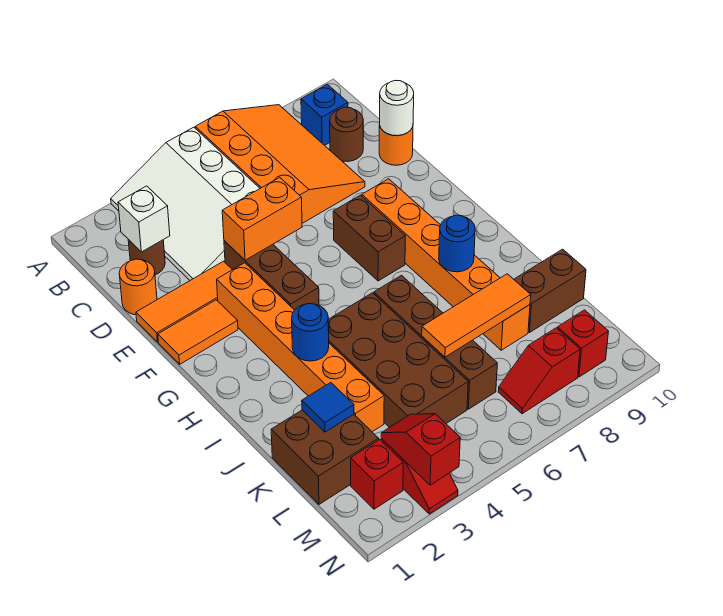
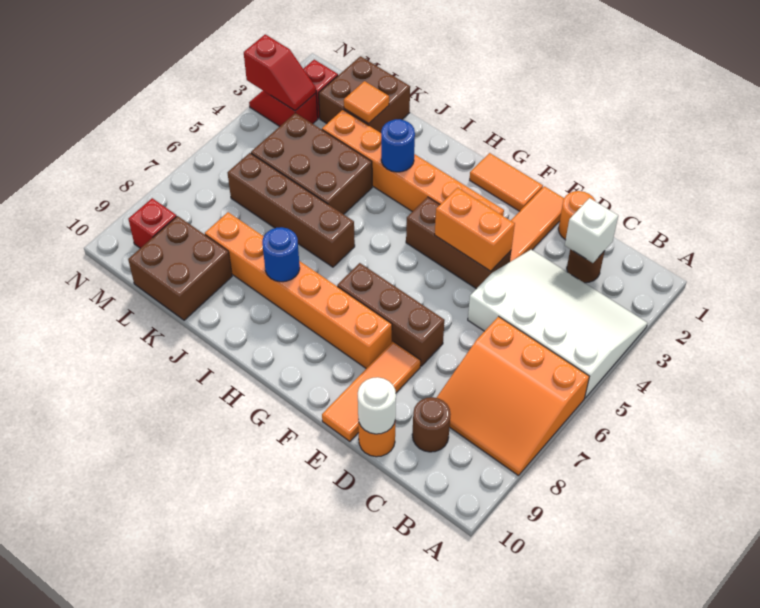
orange 3x4 slope [195,105,365,223] -> orange 3x3 slope [437,317,589,476]
blue 1x1 brick [301,84,348,145] -> none
orange 1x2 brick [222,177,302,260] -> orange 1x2 brick turned to [435,188,515,271]
orange 1x2 tile [158,300,238,364] -> orange 1x2 tile turned to [470,153,543,211]
brown 1x2 brick [333,195,405,281] -> brown 1x3 brick [337,263,445,366]
brown 2x4 brick [328,293,468,428] -> brown 2x3 brick [251,113,372,214]
blue 1x1 tile [302,383,354,432] -> orange 1x1 tile [344,81,389,124]
orange 1x3 tile [422,274,531,357] -> orange 1x3 tile moved to [322,342,421,441]
brown 1x2 brick [514,249,586,333] -> brown 2x2 brick [128,216,232,320]
red 1x2 slope [498,328,580,414] -> none

